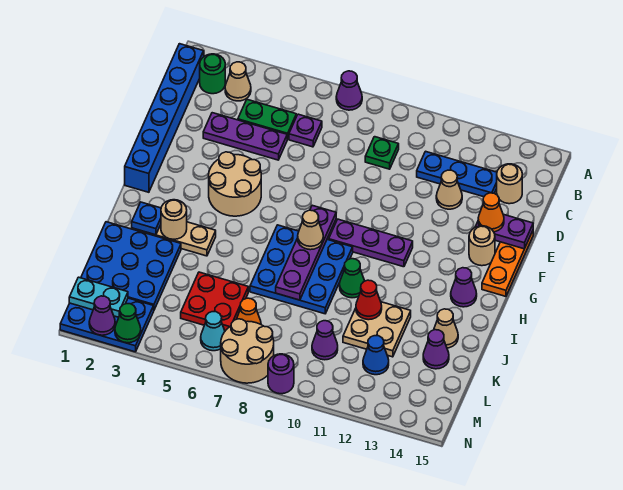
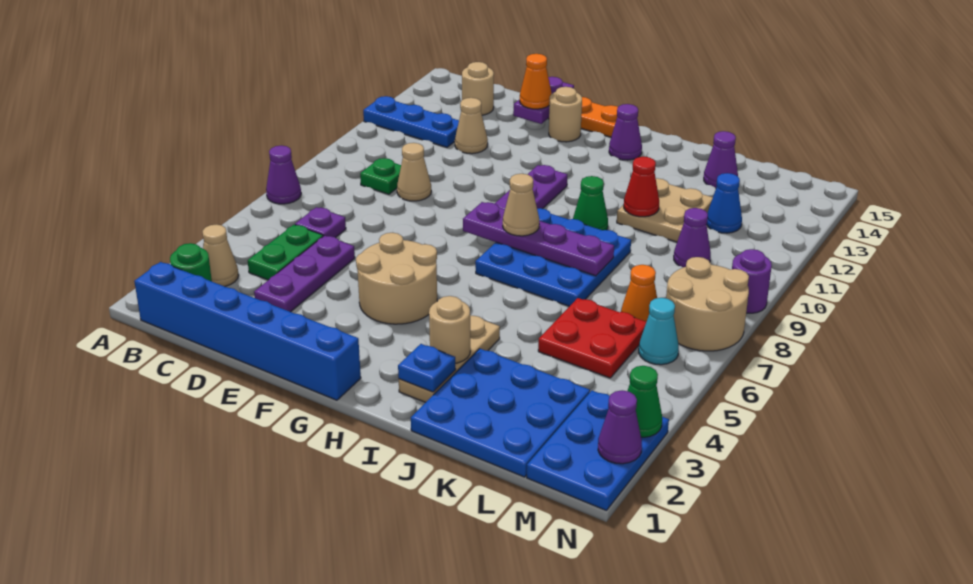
blue 1x3 plate [417,151,497,197] -> blue 1x3 plate turned to [363,96,459,147]
tan 1x1 cone [434,309,458,348] -> tan 1x1 cone moved to [397,143,431,201]
cyan 1x2 plate [69,277,128,317] -> none

